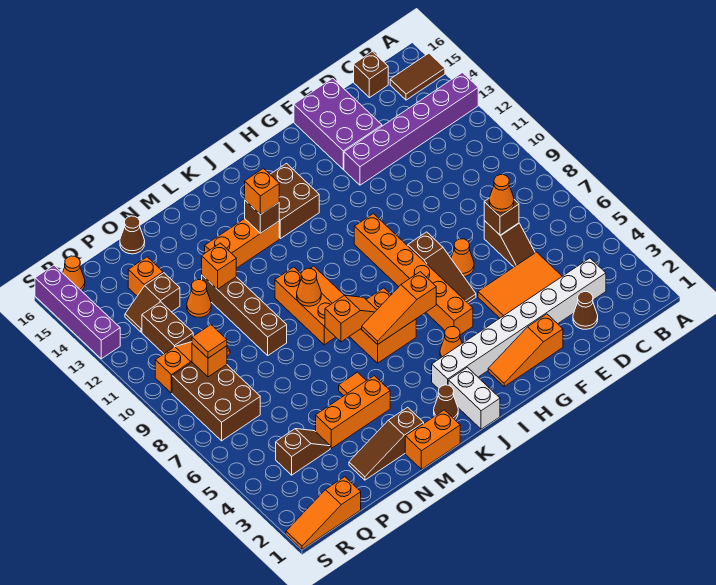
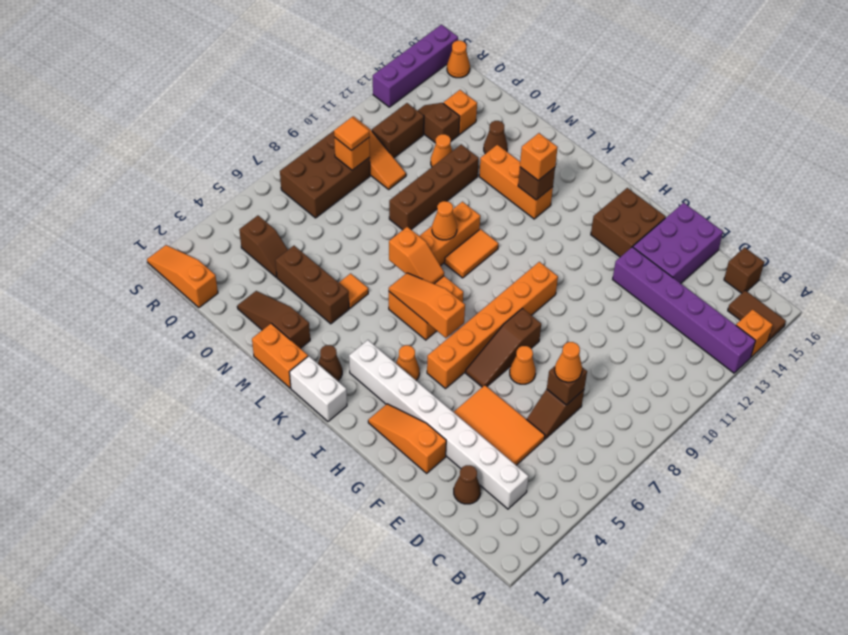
brown 2x2 brick [270,163,319,239] -> brown 2x2 brick moved to [591,188,666,257]
white 1x2 brick [448,367,500,429] -> white 1x2 brick turned to [290,356,347,421]
orange 1x3 brick [316,376,390,448] -> brown 1x3 brick [275,246,349,324]
orange 1x1 brick [202,243,236,289] -> orange 1x1 brick moved to [736,309,773,357]
brown 1x1 cone [120,216,145,254] -> brown 1x1 cone moved to [484,121,507,154]

